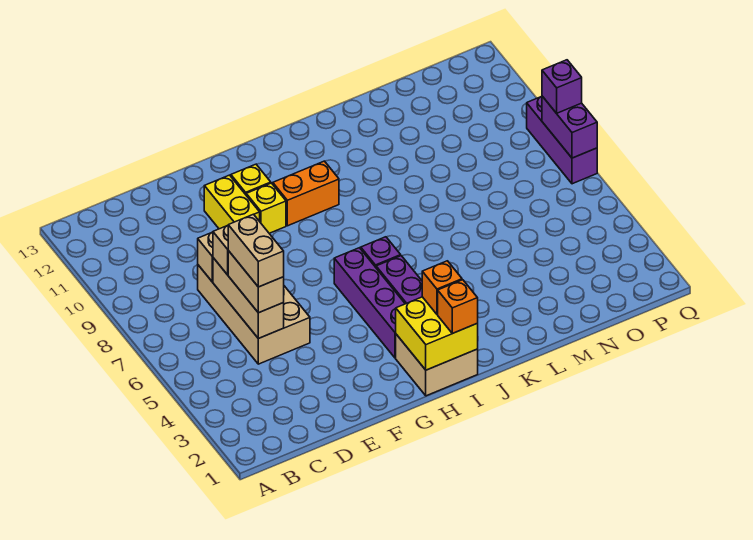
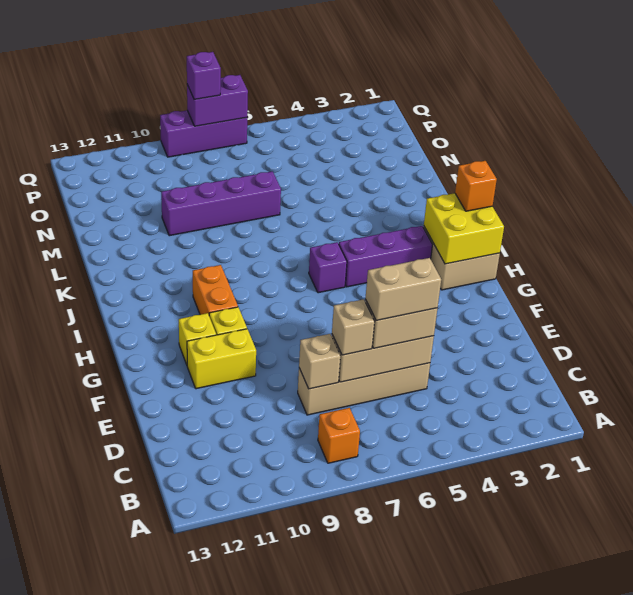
tan 2x4 brick [198,265,310,364] -> tan 1x4 brick [298,363,430,415]
purple 1x4 brick [334,248,405,358] -> purple 1x4 brick moved to [161,171,281,236]
orange 1x1 brick [422,261,462,314] -> orange 1x1 brick moved to [318,408,360,463]

